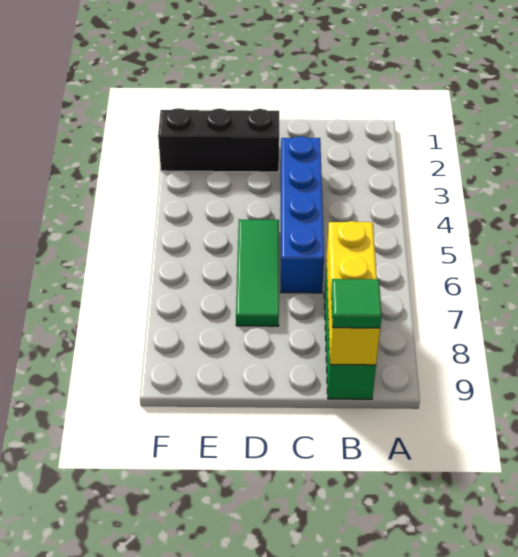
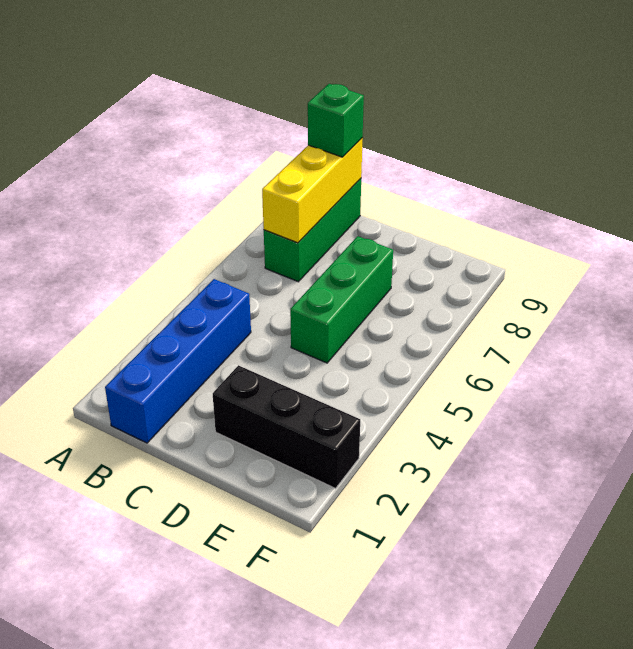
green 1x1 tile [331,279,382,328] -> green 1x1 brick [308,84,364,157]
blue 1x4 brick [281,136,324,293] -> blue 1x4 brick moved to [105,279,251,443]
green 1x3 tile [236,219,279,326] -> green 1x3 brick [290,236,393,363]

